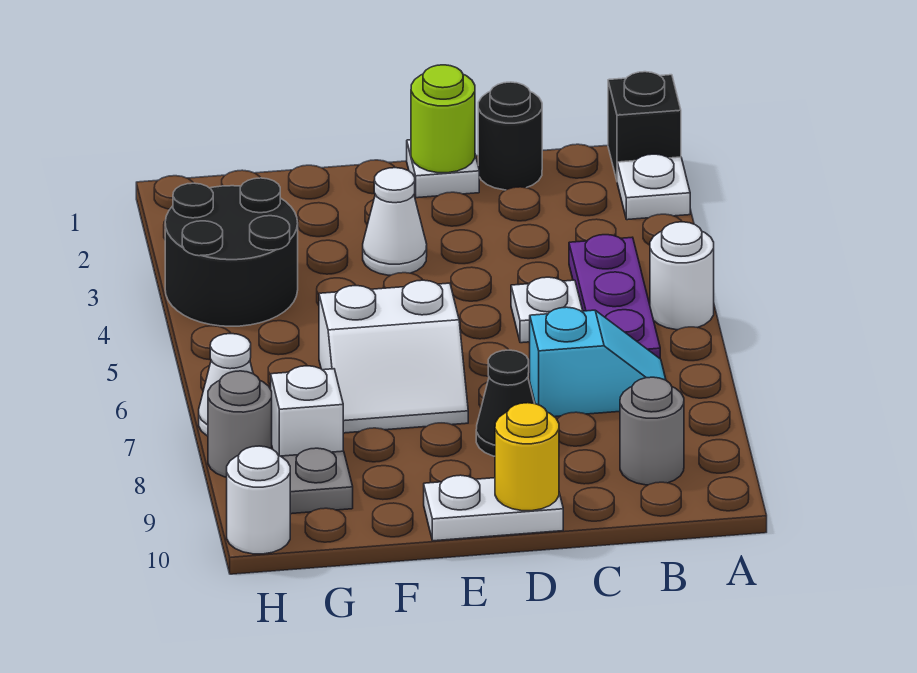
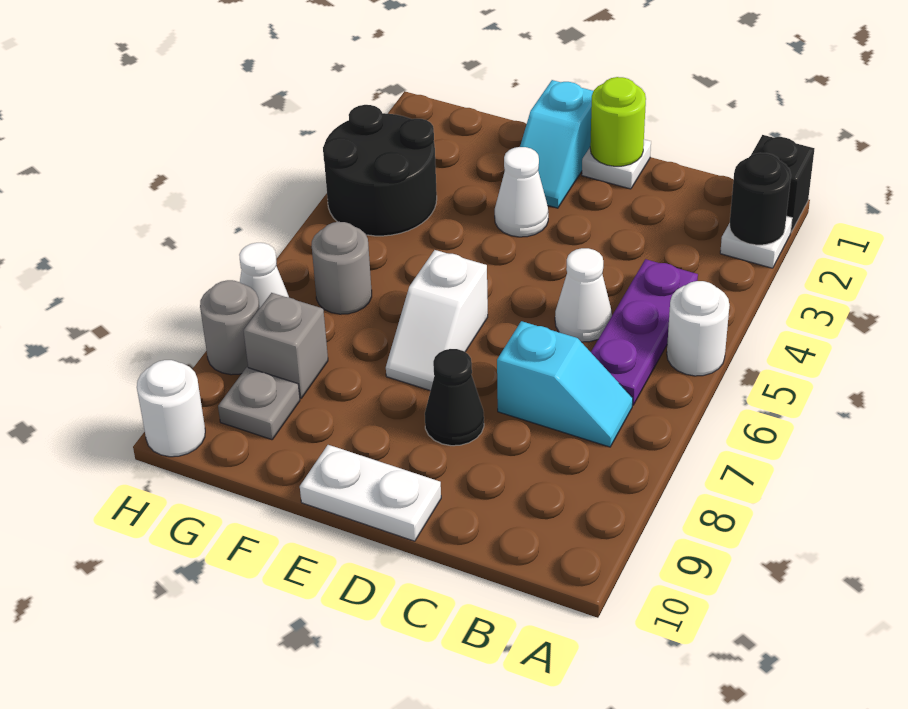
grey 1x1 round brick [620,377,684,485] -> grey 1x1 round brick moved to [312,222,372,314]
black 1x1 round brick [478,82,542,190] -> black 1x1 round brick moved to [730,153,791,245]
white 1x1 plate [511,277,583,343] -> white 1x1 cone [555,248,612,342]
yellow 1x1 round brick [495,403,559,511] -> none
none -> cyan 1x2 slope [520,80,593,208]
white 2x2 slope [319,280,468,433] -> white 1x2 slope [386,250,488,391]
white 1x1 brick [271,366,343,456] -> grey 1x1 brick [243,293,328,398]

